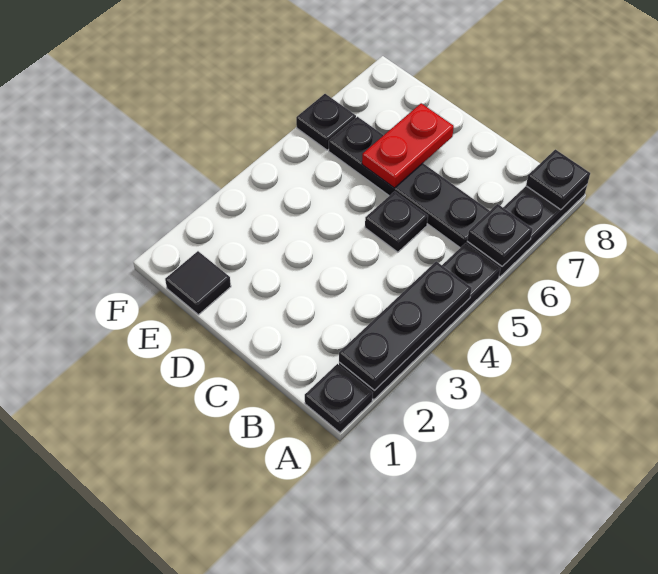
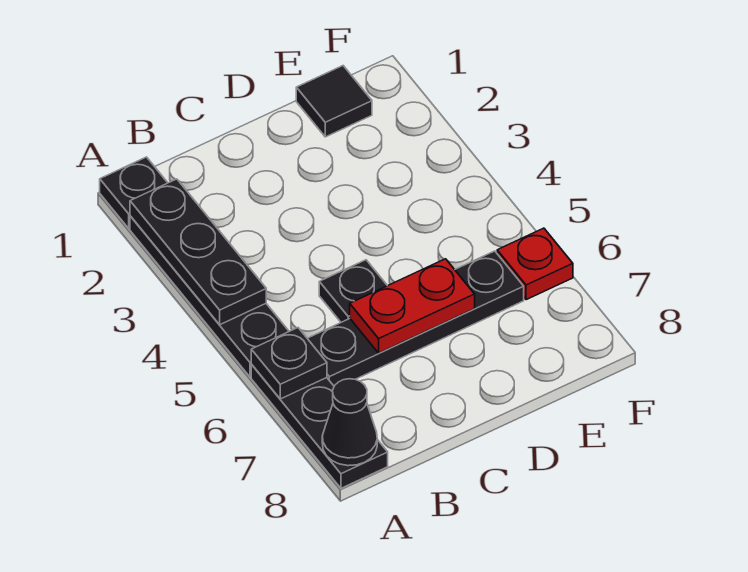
black 1x1 plate [526,150,590,210] -> black 1x1 cone [322,379,377,466]
red 1x2 plate [362,103,454,188] -> red 1x2 plate turned to [350,259,475,353]
black 1x1 plate [296,94,356,150] -> red 1x1 plate [497,228,573,300]

